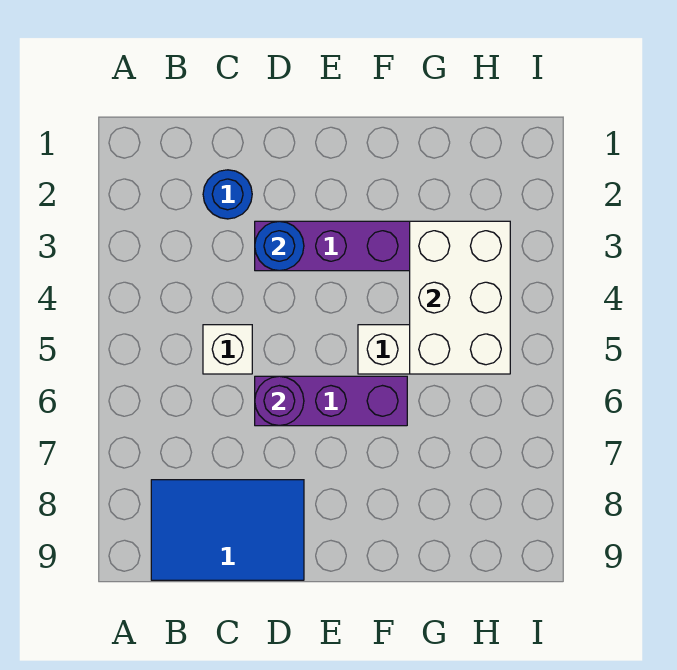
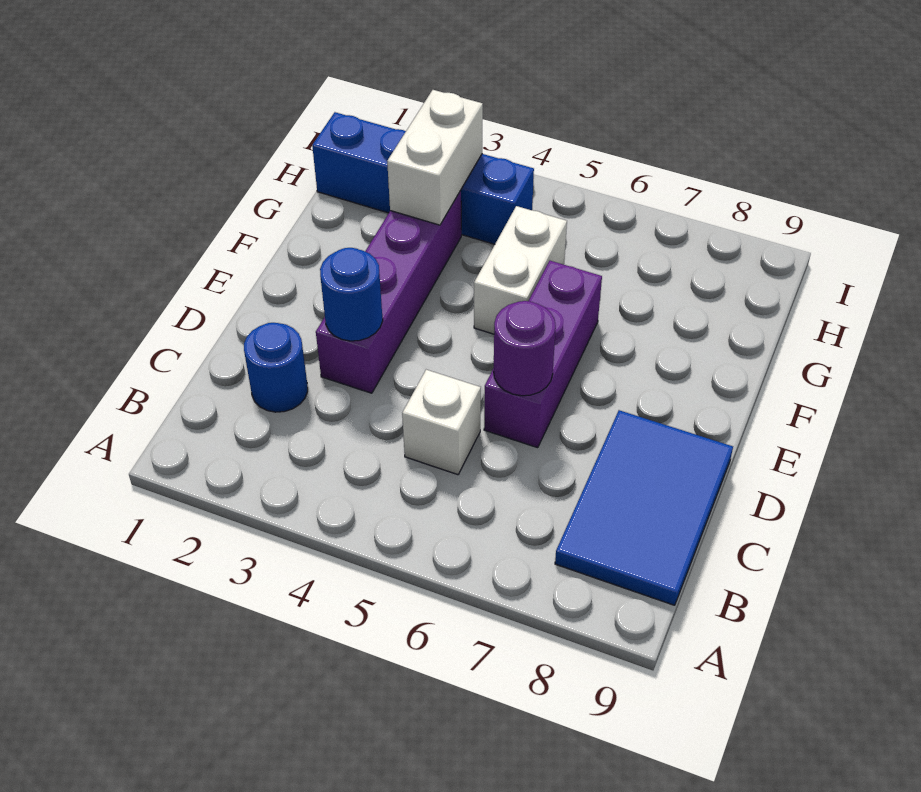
white 2x3 brick [410,221,510,374] -> white 1x2 brick [387,90,483,225]
none -> blue 1x4 brick [312,112,534,244]

